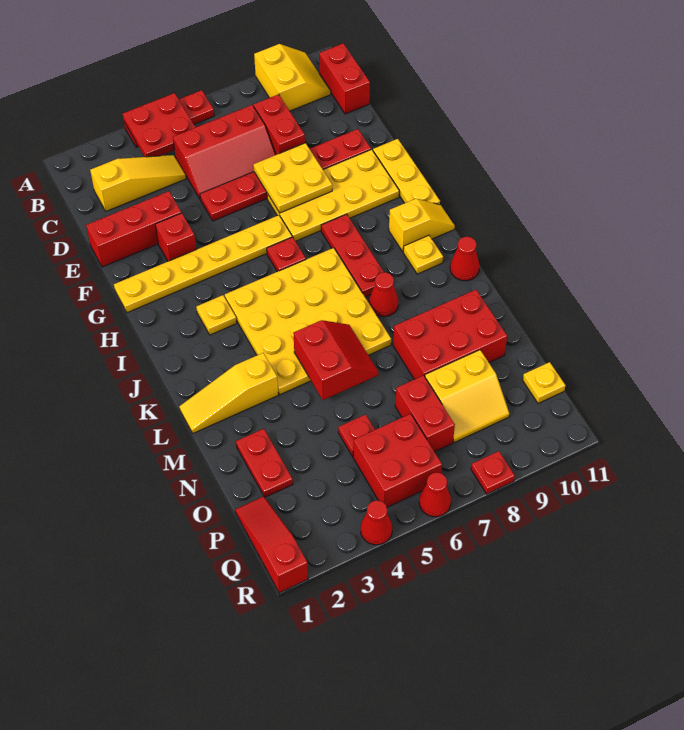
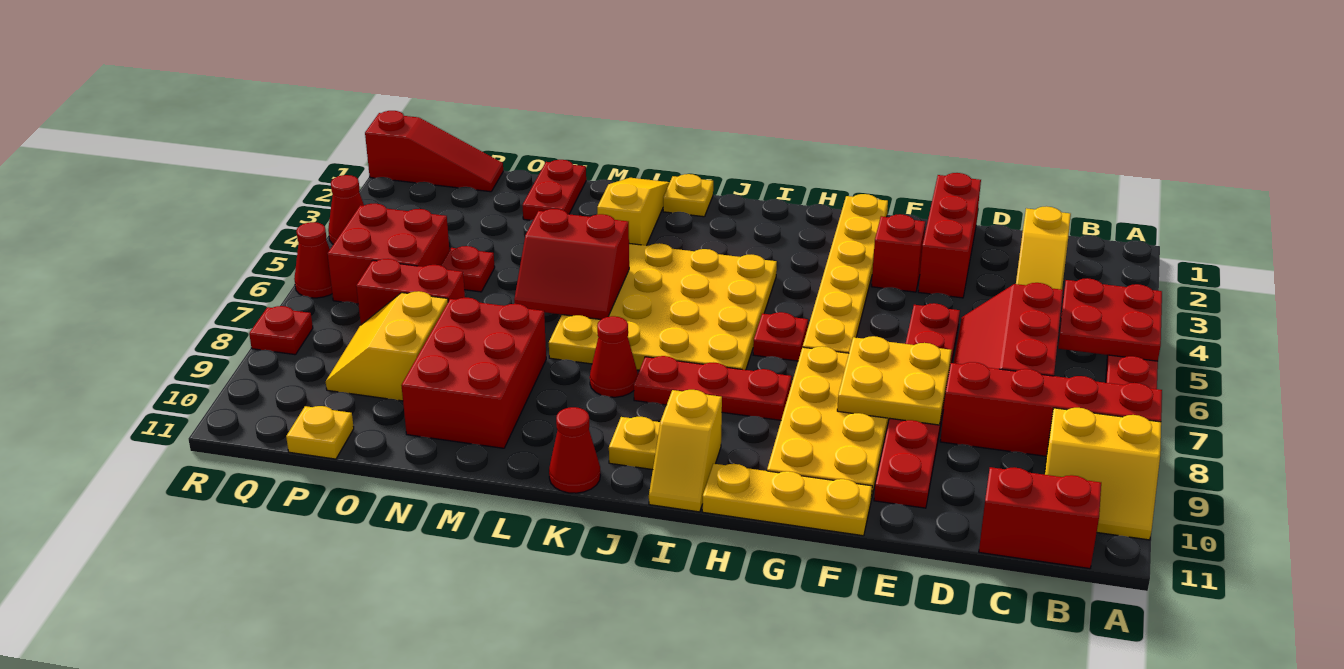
red 1x2 brick [254,94,305,155] -> red 1x4 brick [940,362,1162,456]
yellow 1x1 plate [196,295,237,335] -> yellow 1x1 plate moved to [663,174,713,217]
red 1x2 plate [236,429,293,497] -> red 1x2 plate turned to [522,160,586,220]

